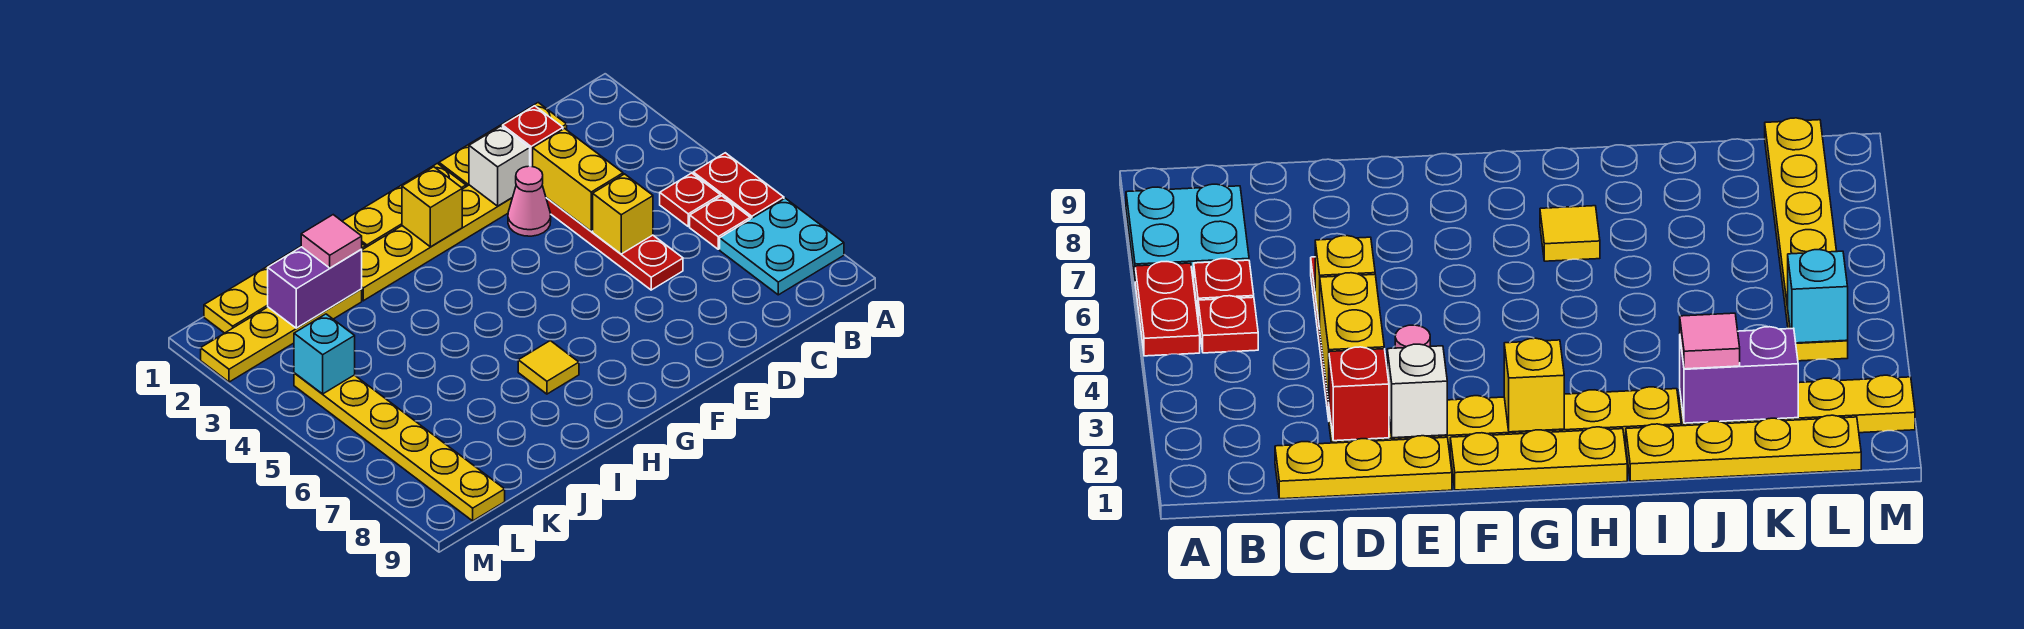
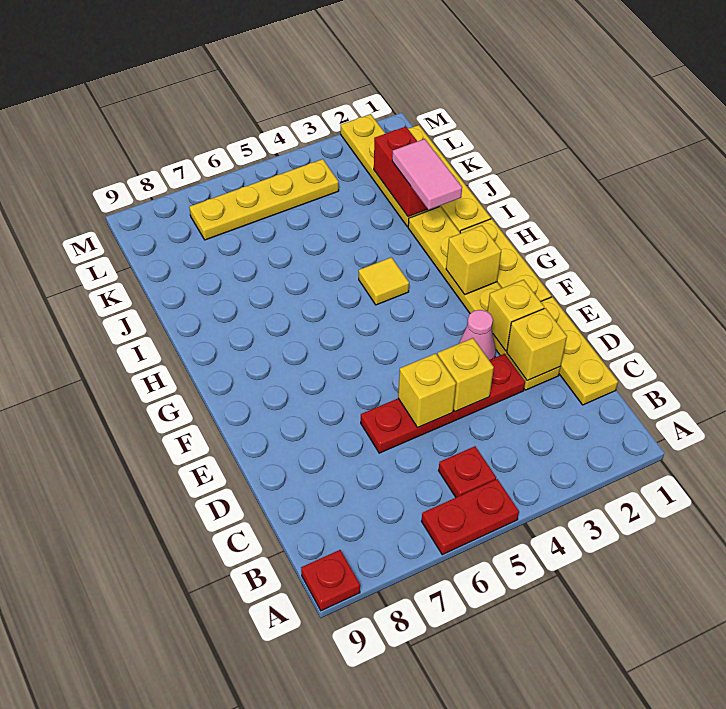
cyan 2x2 plate [720,198,844,295] -> none
red 1x1 plate [690,196,750,249] -> red 1x1 plate moved to [301,550,360,611]
red 1x1 brick [503,106,563,167] -> yellow 1x1 brick [507,308,567,380]
yellow 1x2 brick [533,129,623,231] -> yellow 1x1 brick [437,338,494,412]
white 1x1 brick [469,126,530,206] -> yellow 1x1 brick [487,280,544,351]
yellow 1x1 tile [518,341,579,394] -> yellow 1x1 tile moved to [359,257,409,305]
purple 1x2 brick [268,247,362,328] -> red 1x2 brick [374,126,427,217]
pink 1x1 tile [301,215,362,268] -> pink 1x2 tile [392,139,462,210]
yellow 1x6 plate [294,373,505,521] -> yellow 1x4 plate [189,159,339,240]
cyan 1x1 brick [294,314,355,394] -> none

